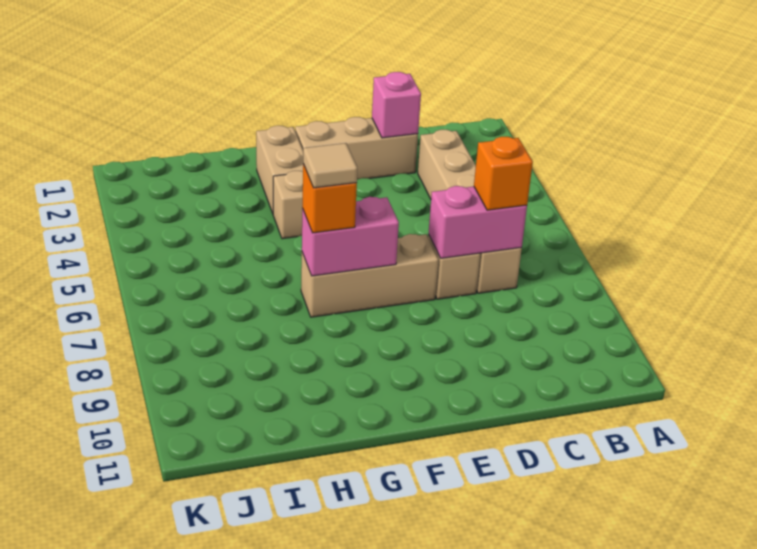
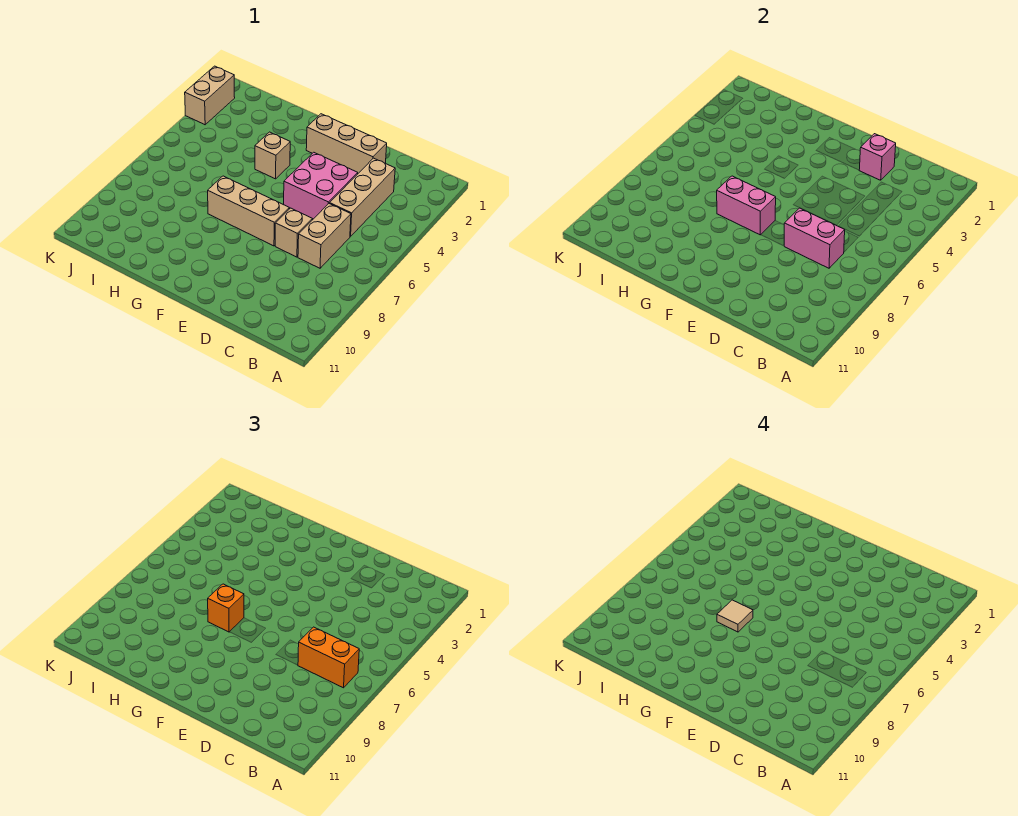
orange 1x1 brick [474,137,533,210] -> orange 1x2 brick [298,627,359,688]
none -> pink 2x2 brick [284,152,358,219]
tan 1x2 brick [256,126,303,213] -> tan 1x2 brick moved to [185,66,235,125]

